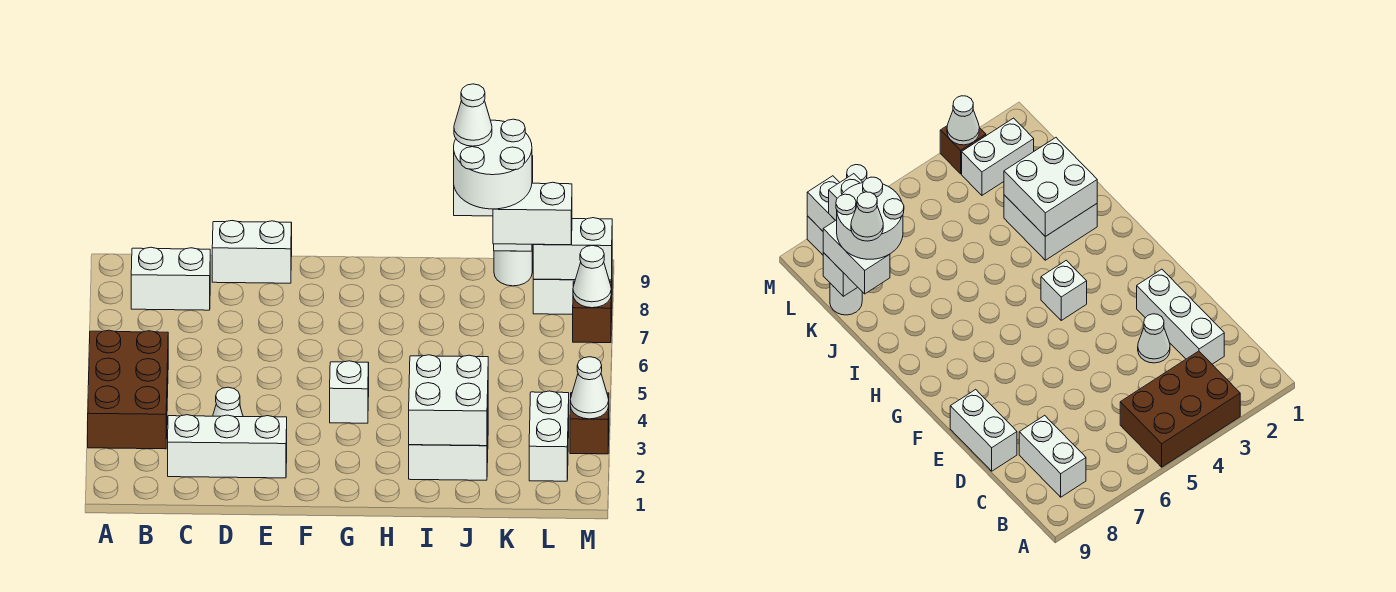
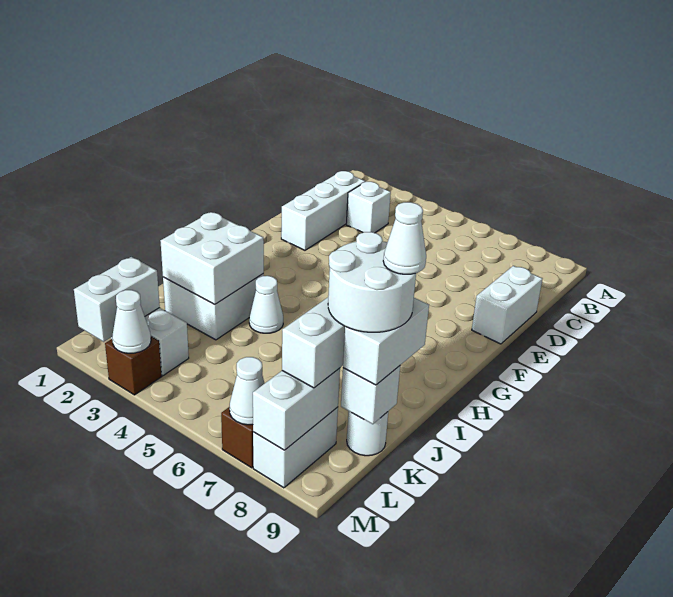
brown 2x3 brick [88,330,168,449] -> none
white 1x2 brick [131,247,210,310] -> white 1x2 brick moved to [74,257,160,342]
white 1x1 cone [213,387,243,417] -> white 1x1 cone moved to [249,276,283,333]
white 1x1 brick [330,361,369,423] -> white 1x1 brick moved to [346,182,391,233]

